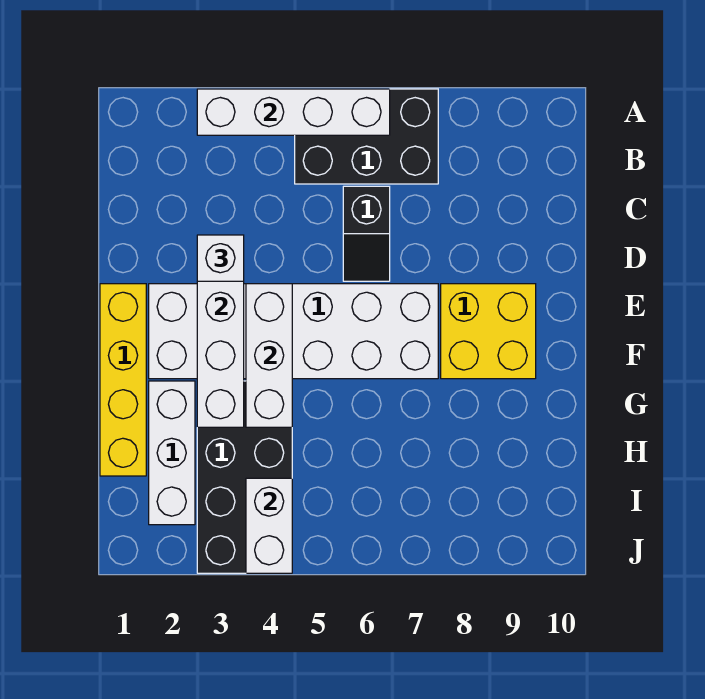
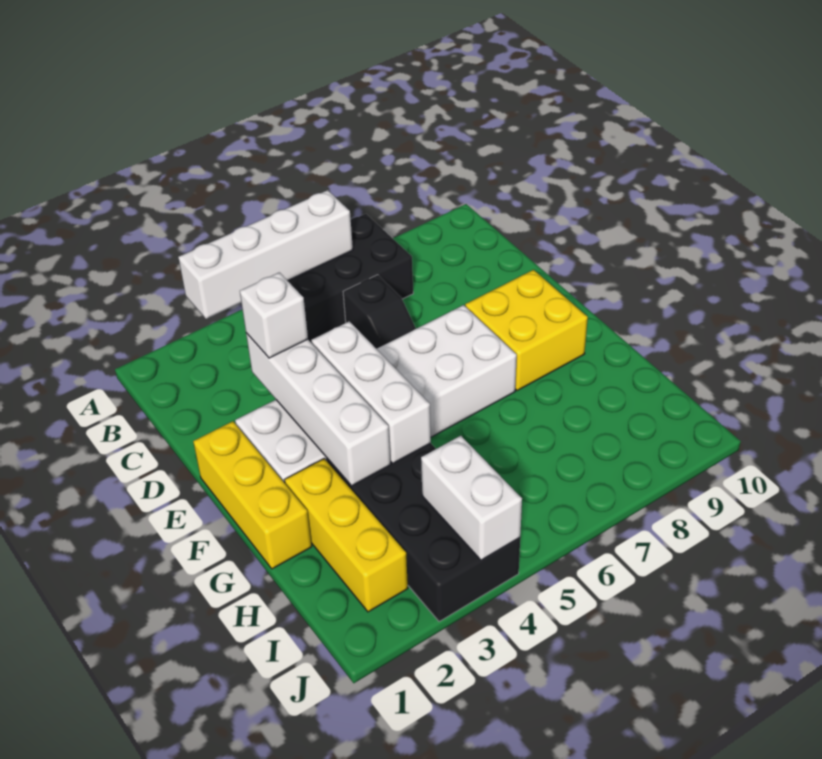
yellow 1x4 brick [100,284,146,476] -> yellow 1x3 brick [193,421,312,569]
white 1x3 brick [149,381,195,525] -> yellow 1x3 brick [285,459,408,612]

